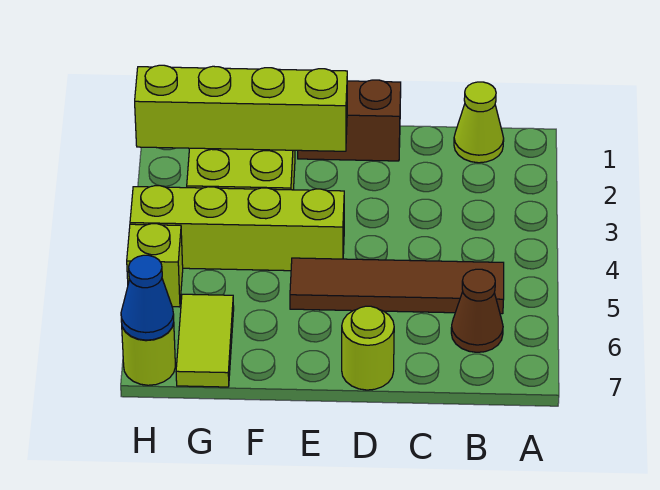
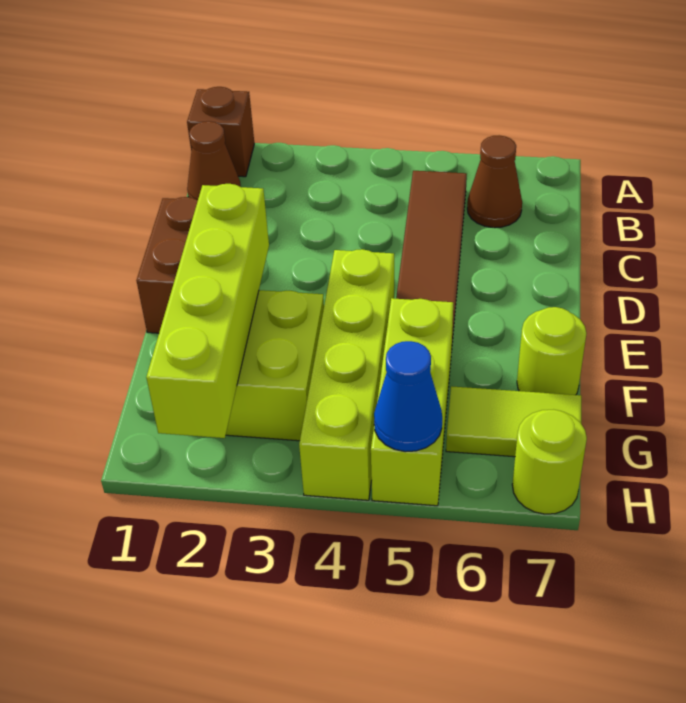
none -> brown 1x1 brick [187,87,254,177]
lime 1x1 cone [454,82,504,163] -> brown 1x1 cone [187,121,241,200]
lime 1x1 round brick [342,306,394,390] -> lime 1x1 round brick moved to [517,307,586,395]
lime 1x1 brick [127,224,183,307] -> lime 1x3 brick [371,298,453,506]
blue 1x1 cone [121,255,174,340] -> blue 1x1 cone moved to [374,341,442,452]

